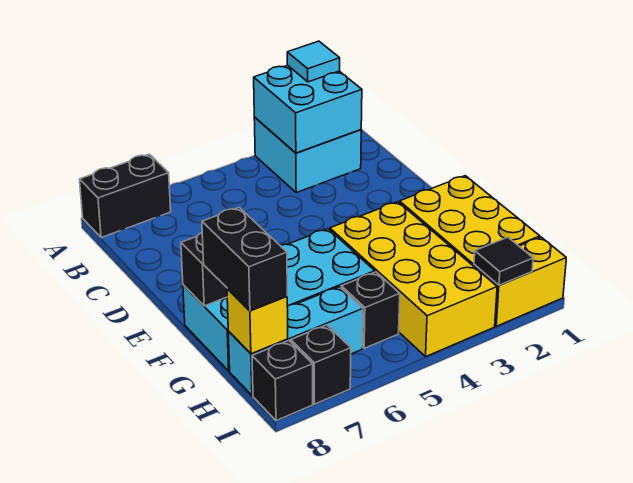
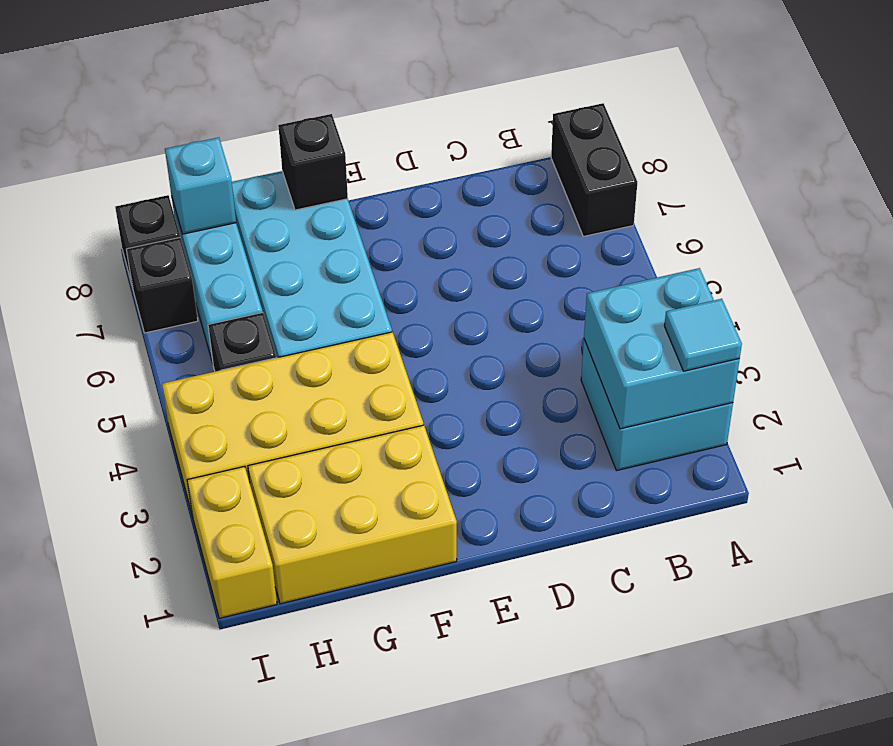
black 1x2 brick [202,207,287,311] -> none
yellow 1x1 brick [227,288,288,354] -> cyan 1x1 brick [165,137,236,234]
black 1x1 tile [474,237,533,285] -> none

